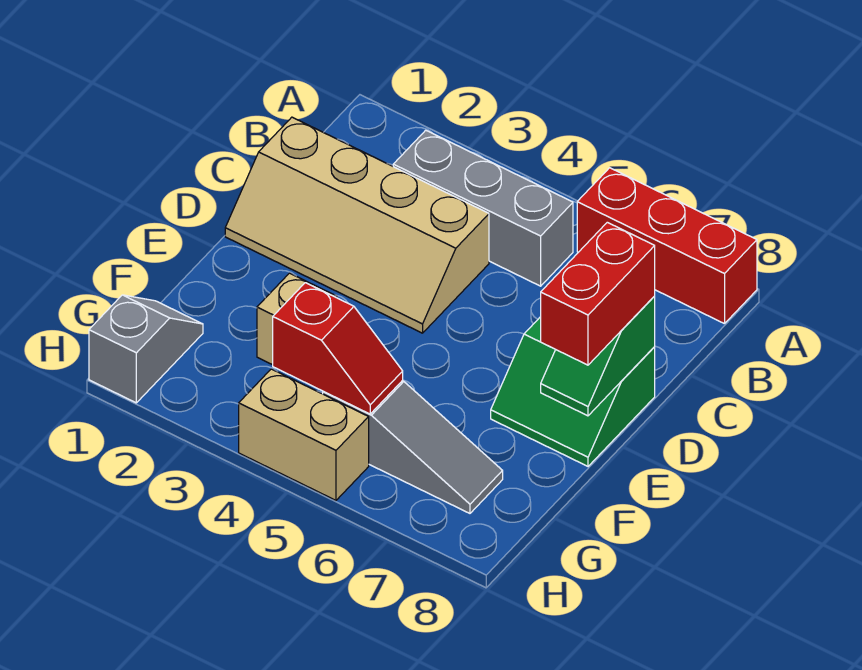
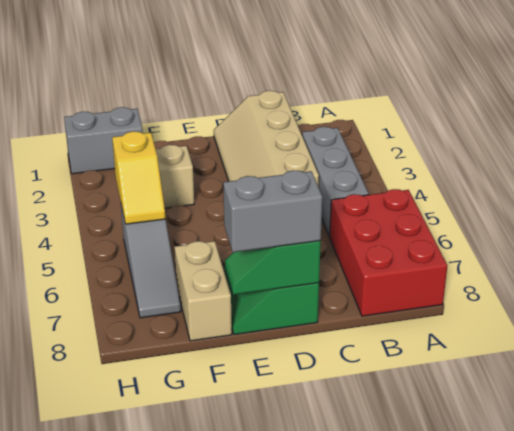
red 1x3 brick [577,168,757,324] -> red 2x3 brick [329,189,447,316]
red 1x2 brick [541,222,655,365] -> grey 1x2 brick [223,170,322,252]
grey 1x2 slope [89,295,203,403] -> grey 1x2 brick [64,107,143,174]
red 1x2 slope [273,283,403,414] -> yellow 1x2 slope [112,131,165,224]
tan 1x2 brick [239,369,369,500] -> tan 1x2 brick moved to [174,241,232,341]

